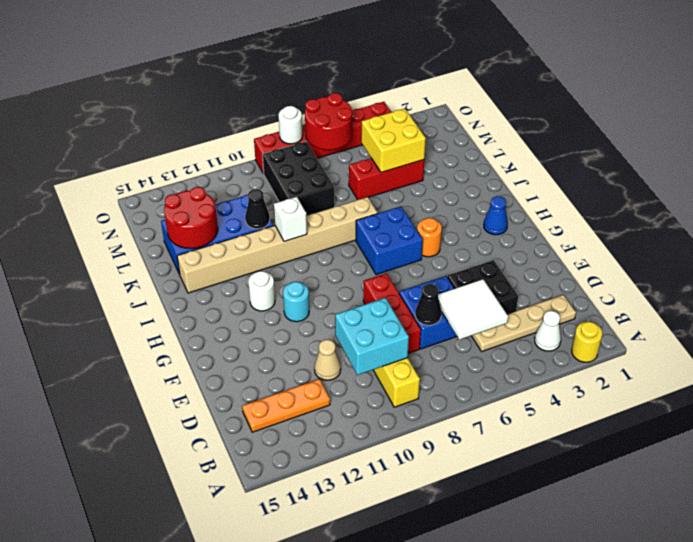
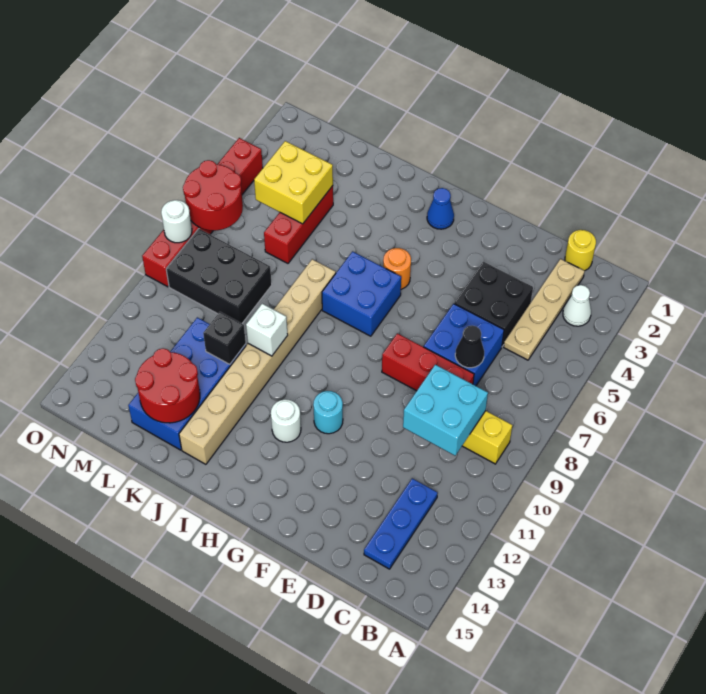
yellow 1x1 round brick [572,322,602,362] -> yellow 1x1 round brick moved to [565,230,596,271]
white 2x2 tile [438,279,508,340] -> none
orange 1x3 plate [242,379,330,432] -> blue 1x3 plate [364,478,438,569]
tan 1x1 cone [314,340,341,380] -> none
black 1x1 cone [245,189,270,229] -> black 1x1 brick [203,312,246,364]

